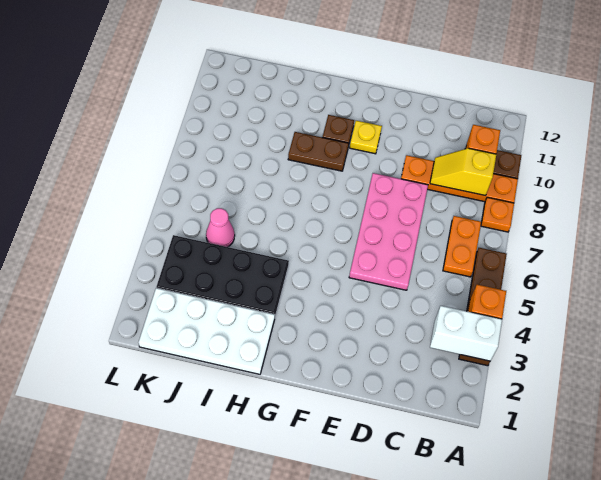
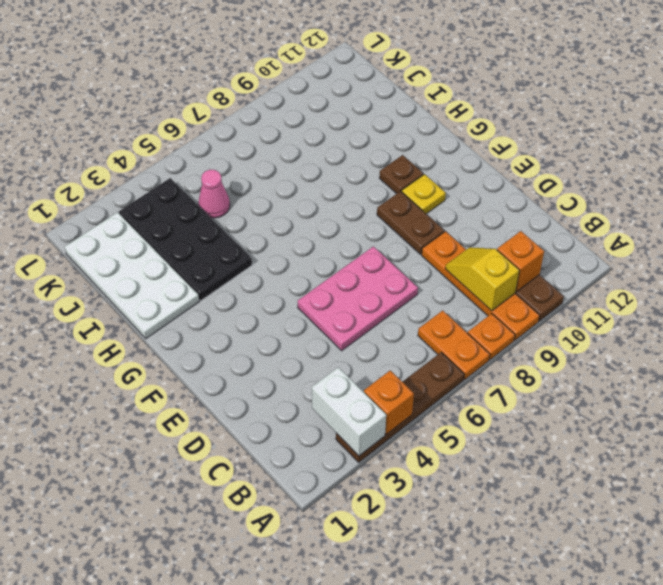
orange 1x2 plate [443,216,481,277] -> orange 1x2 plate turned to [418,310,490,380]
pink 2x4 plate [349,173,428,290] -> pink 2x3 plate [298,246,418,351]
brown 1x2 plate [288,132,349,171] -> brown 1x2 plate moved to [377,191,444,254]

